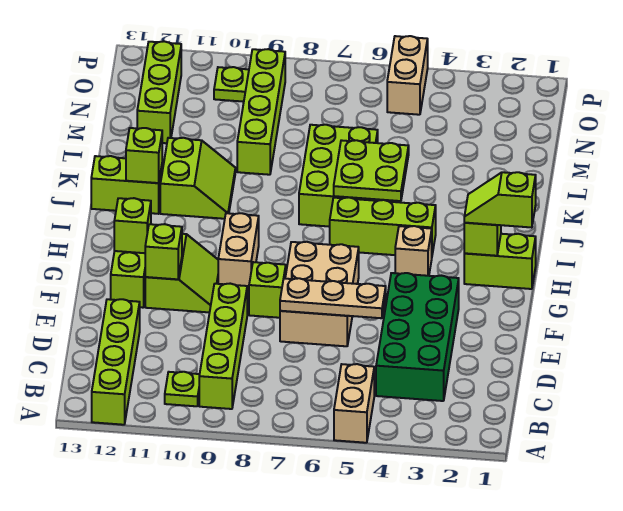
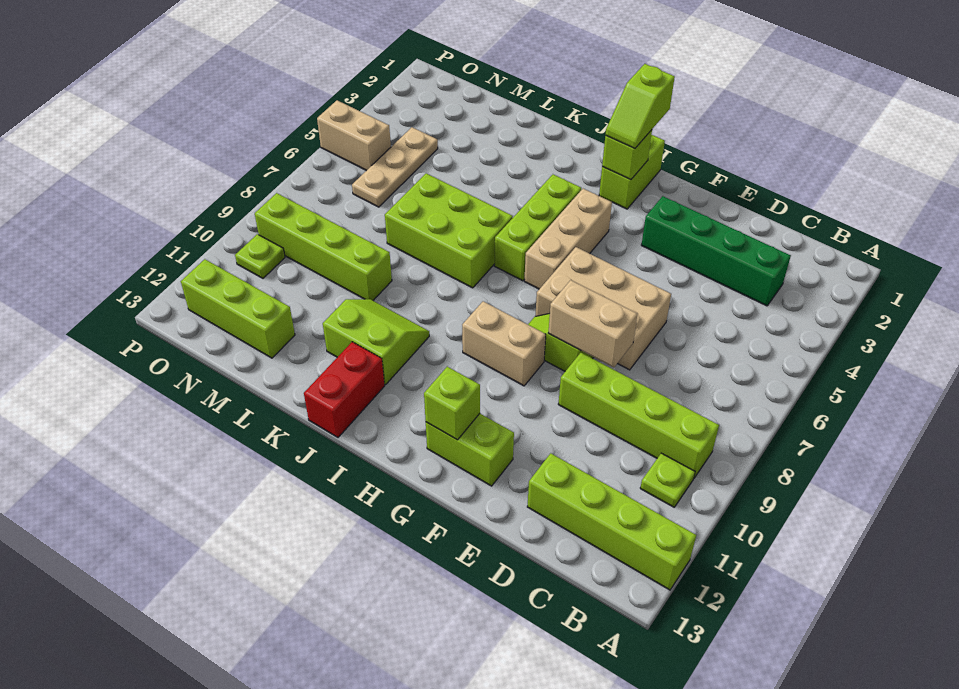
tan 1x2 brick [334,364,374,443] -> tan 1x2 brick moved to [548,280,637,367]
green 2x4 brick [376,273,459,401] -> green 1x4 brick [642,196,791,306]
tan 1x3 plate [280,278,386,318] -> tan 1x3 plate moved to [352,127,438,207]
lime 2x2 slope [145,234,218,313] -> none
lime 1x1 brick [145,224,182,279] -> none
tan 1x1 brick [395,226,432,276] -> tan 1x3 brick [524,189,612,289]
lime 2x2 plate [334,140,409,201] -> none
lime 1x2 brick [91,156,162,214] -> red 1x2 brick [304,342,385,437]
lime 1x1 brick [126,128,162,183] -> none

